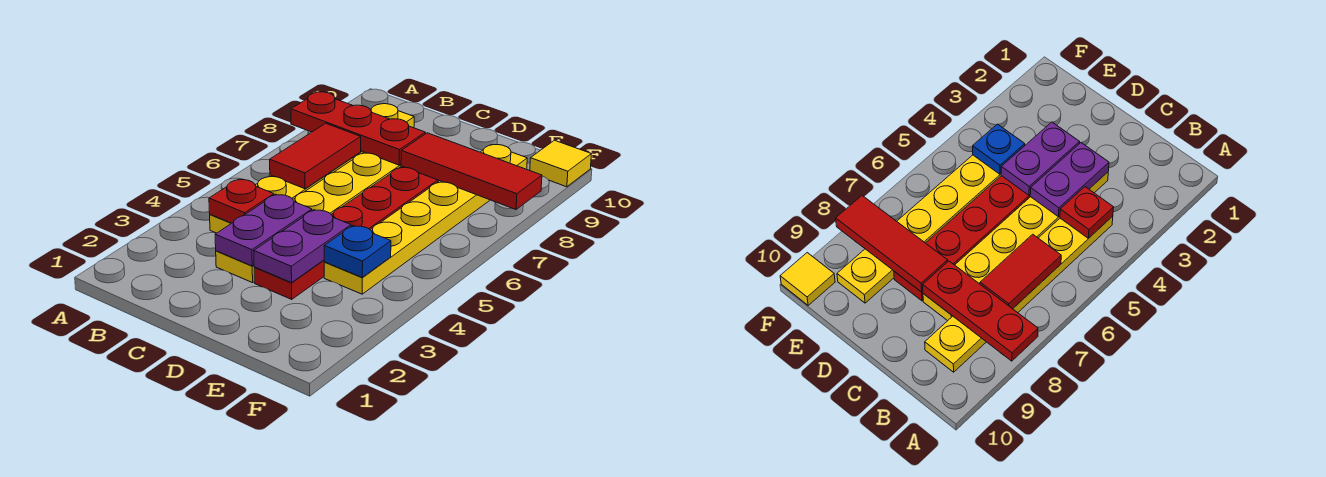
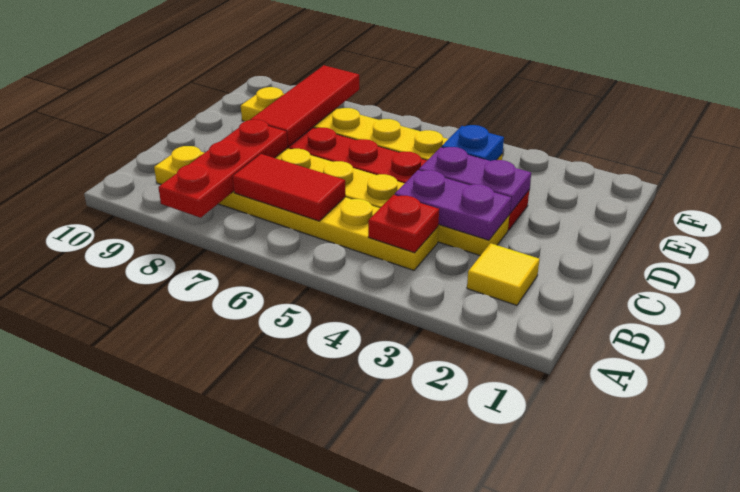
yellow 1x1 tile [530,140,591,187] -> yellow 1x1 tile moved to [467,243,540,305]

